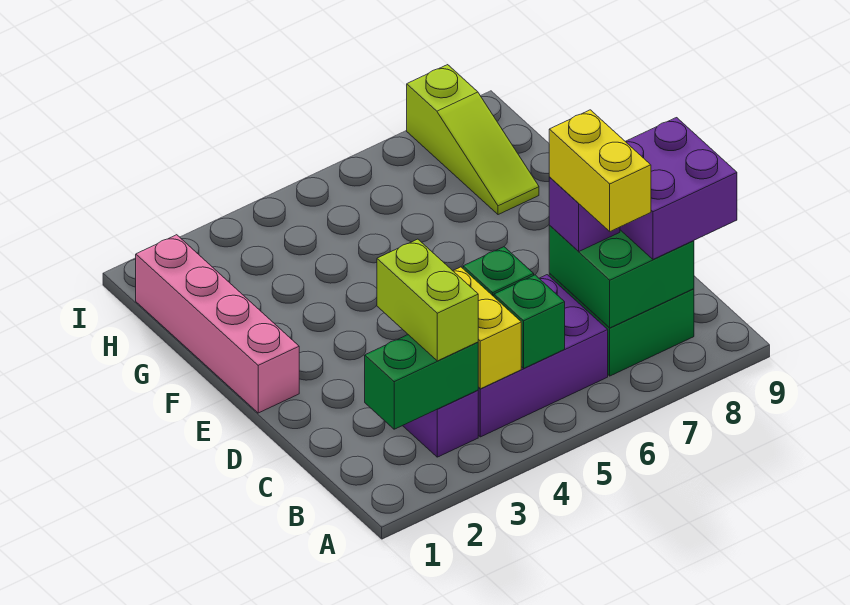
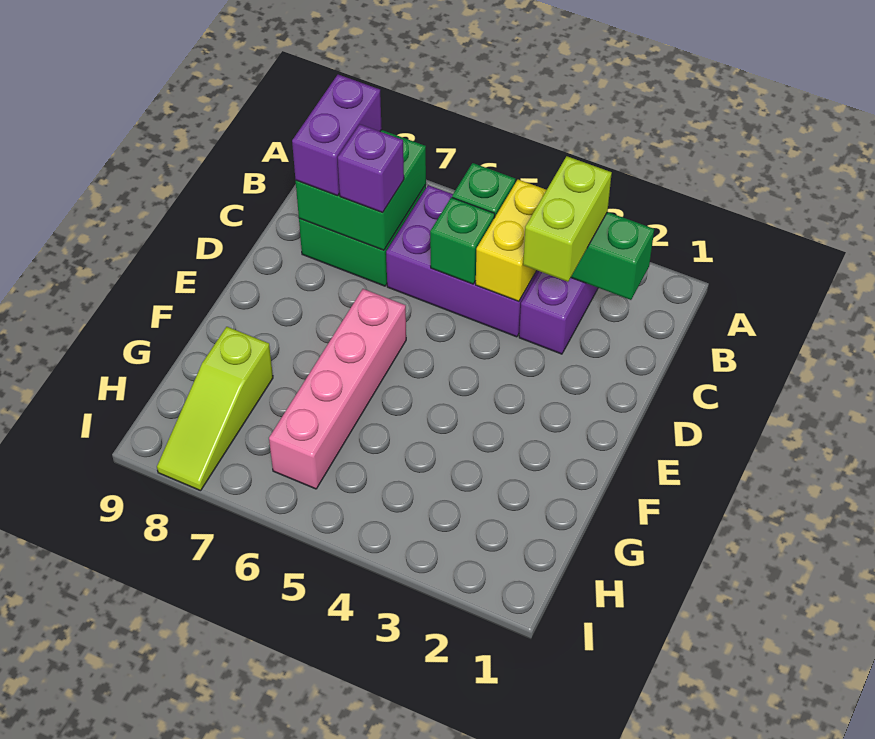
yellow 1x2 brick [549,110,651,231] -> none
purple 2x2 brick [620,118,737,259] -> purple 1x2 brick [292,75,382,196]
pink 1x4 brick [136,235,299,413] -> pink 1x4 brick moved to [269,289,406,489]
lime 1x3 slope [407,65,539,215] -> lime 1x3 slope turned to [157,327,273,491]

